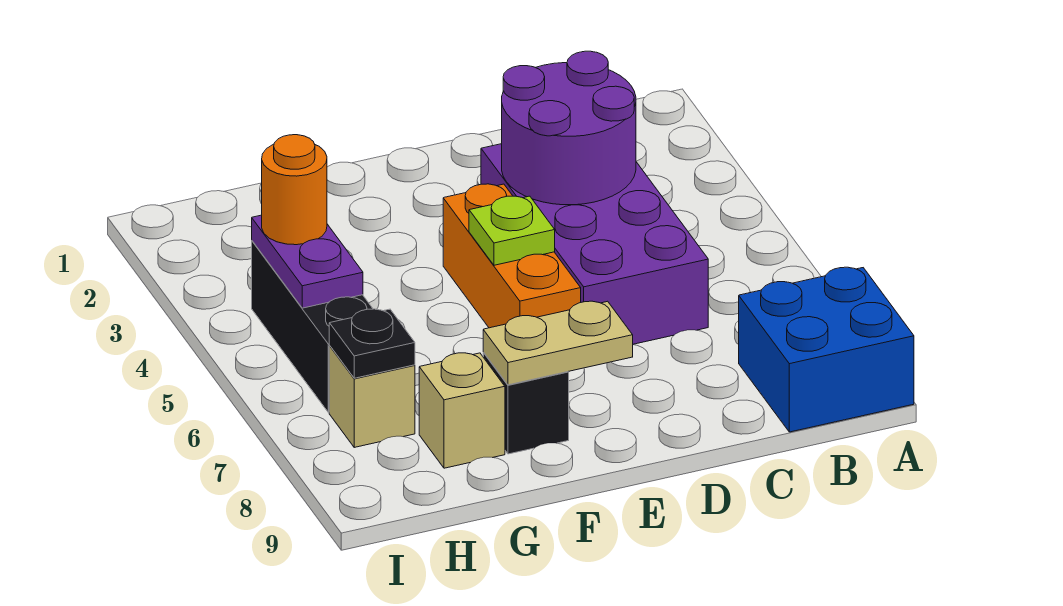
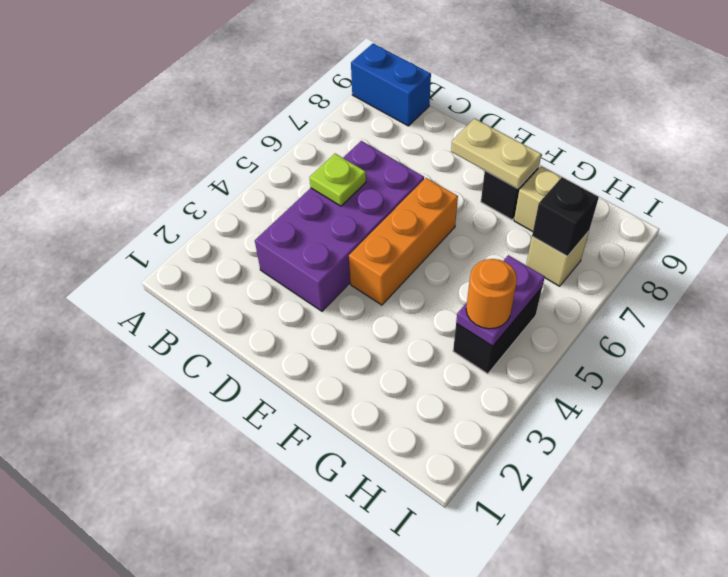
blue 2x2 brick [739,267,914,432] -> blue 1x2 brick [351,43,431,126]
purple 2x2 round brick [502,51,636,205] -> none
lime 1x1 plate [469,196,555,265] -> lime 1x1 plate moved to [309,154,366,206]
black 1x3 brick [252,241,373,412] -> black 1x2 brick [453,288,542,374]
black 1x1 plate [329,309,415,378] -> black 1x1 brick [532,177,599,256]

